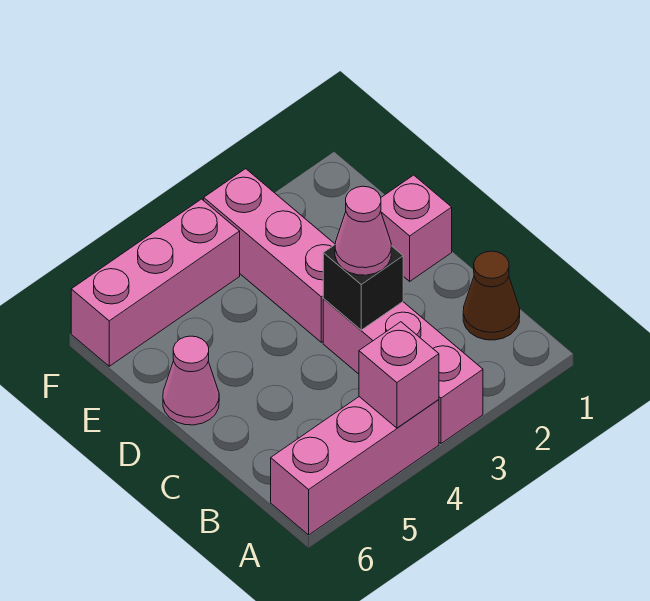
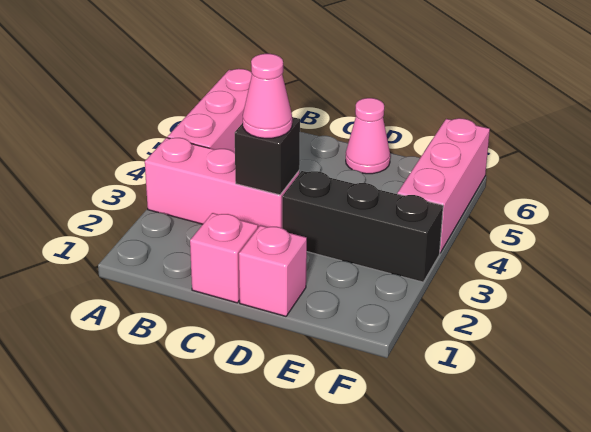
pink 1x1 brick [359,322,439,428] -> pink 1x1 brick moved to [190,213,258,303]
brown 1x1 cone [463,251,520,340] -> none
pink 1x3 brick [204,169,335,342] -> black 1x3 brick [282,171,443,282]

